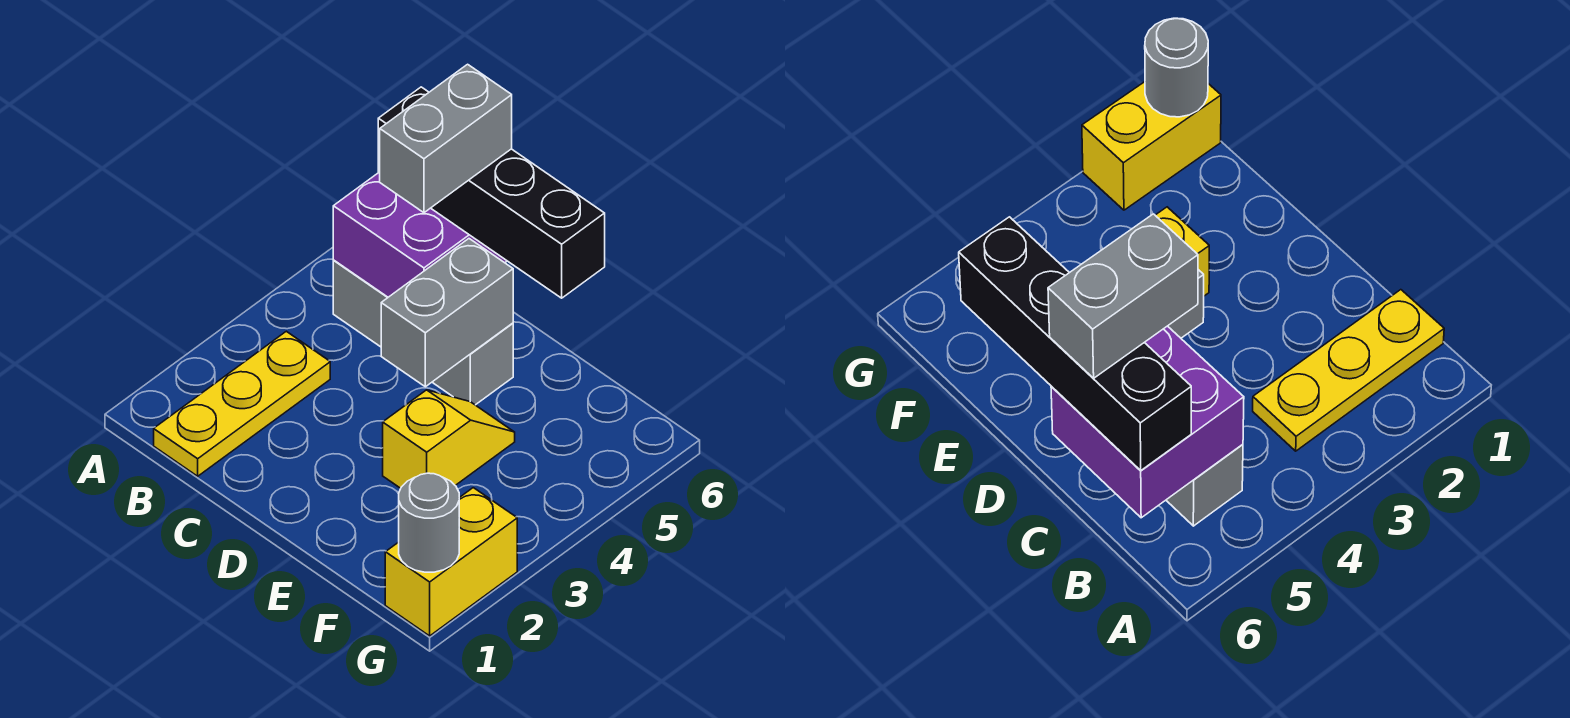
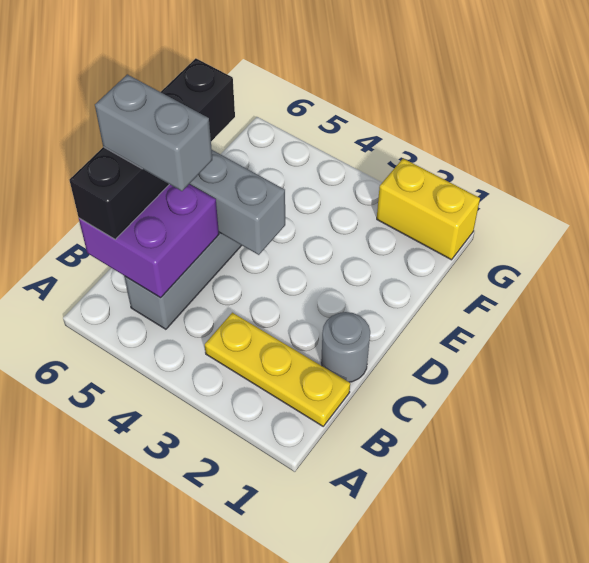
yellow 1x2 slope [383,390,515,488] -> none
grey 1x1 round brick [399,473,459,572] -> grey 1x1 round brick moved to [321,312,370,382]

